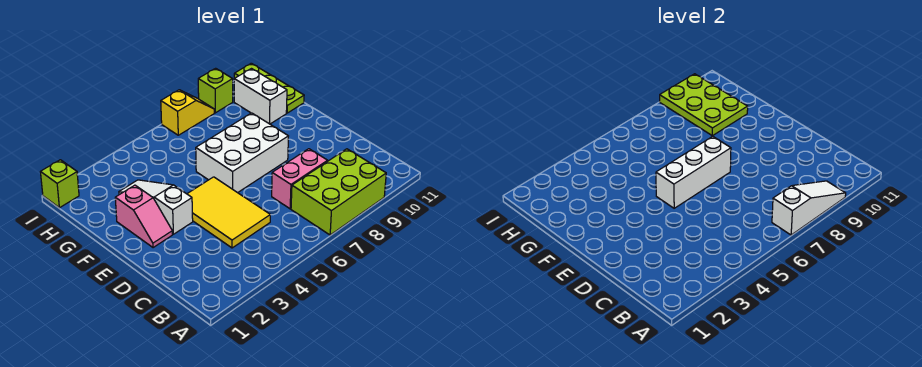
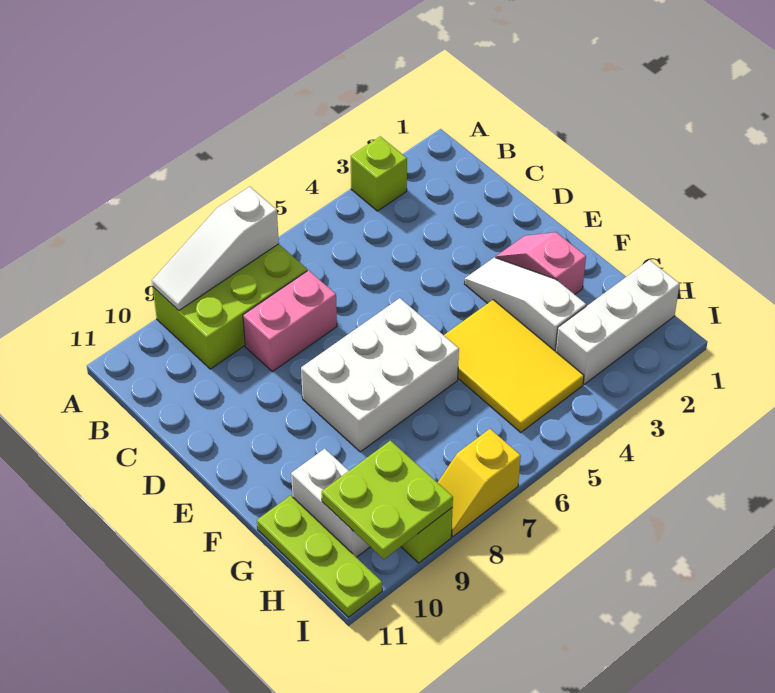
yellow 2x3 tile [187,177,270,248] -> yellow 2x3 tile moved to [444,300,584,432]
white 1x3 slope [119,180,193,234] -> white 1x3 slope turned to [465,257,586,351]
white 1x3 brick [656,136,731,208] -> white 1x3 brick moved to [555,260,680,384]
lime 2x3 plate [660,74,748,136] -> lime 2x2 plate [322,441,453,559]
lime 1x1 brick [41,160,79,208] -> lime 1x1 brick moved to [351,136,407,211]

